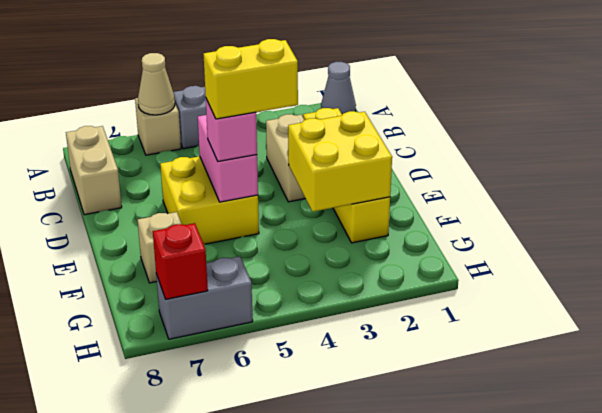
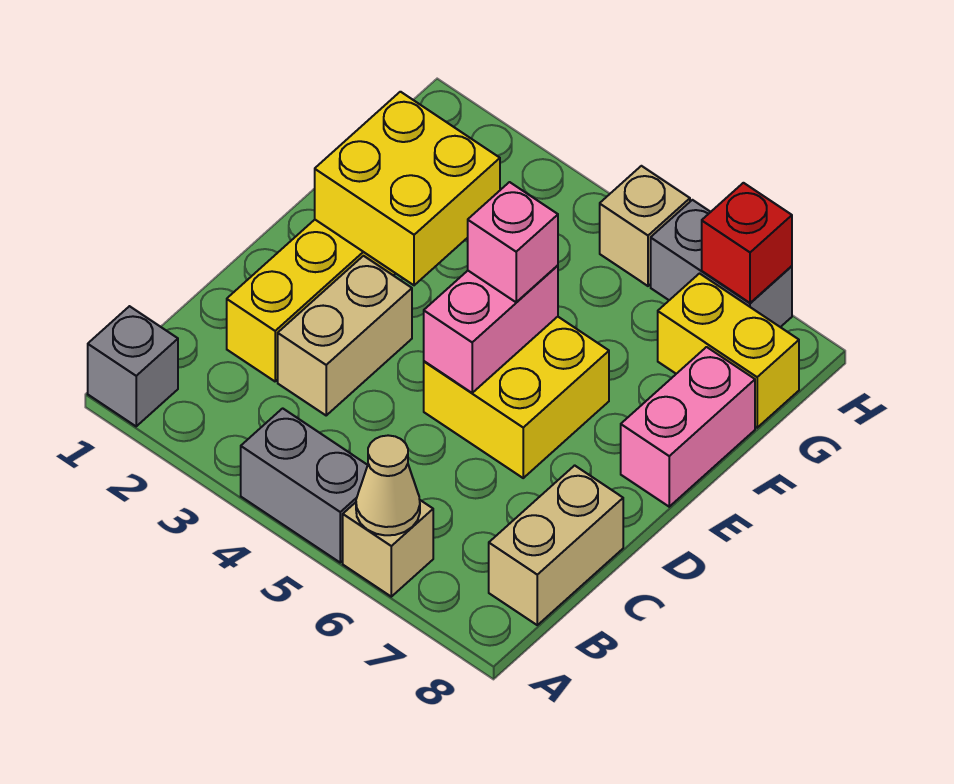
grey 1x1 cone [321,62,356,114] -> grey 1x1 brick [88,306,178,426]
yellow 1x2 brick [203,39,298,119] -> yellow 1x2 brick moved to [658,274,799,428]
none -> pink 1x2 brick [621,347,755,507]
tan 1x1 brick [138,212,182,283] -> tan 1x1 brick moved to [600,166,690,286]

